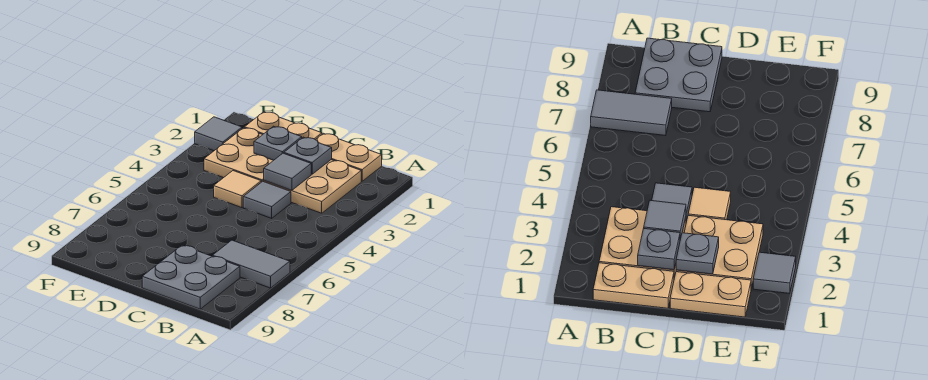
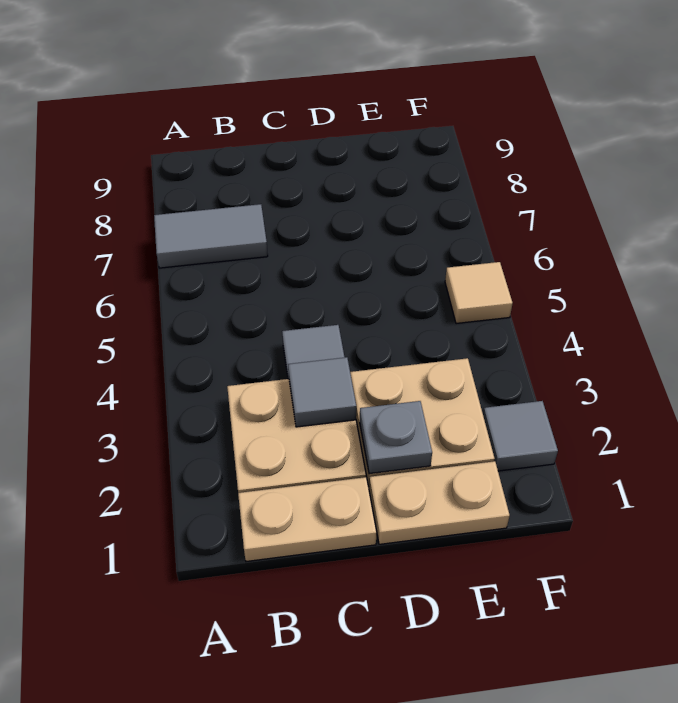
grey 2x2 plate [142,245,240,309] -> none
grey 1x1 plate [284,137,332,174] -> none
tan 1x1 tile [214,171,261,208] -> tan 1x1 tile moved to [445,262,513,324]

